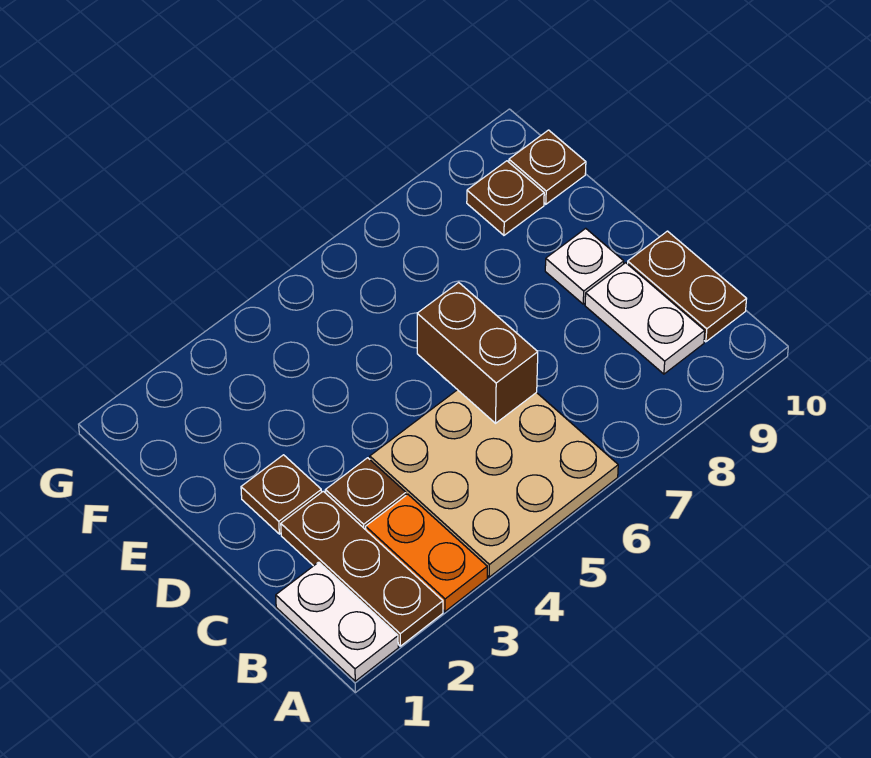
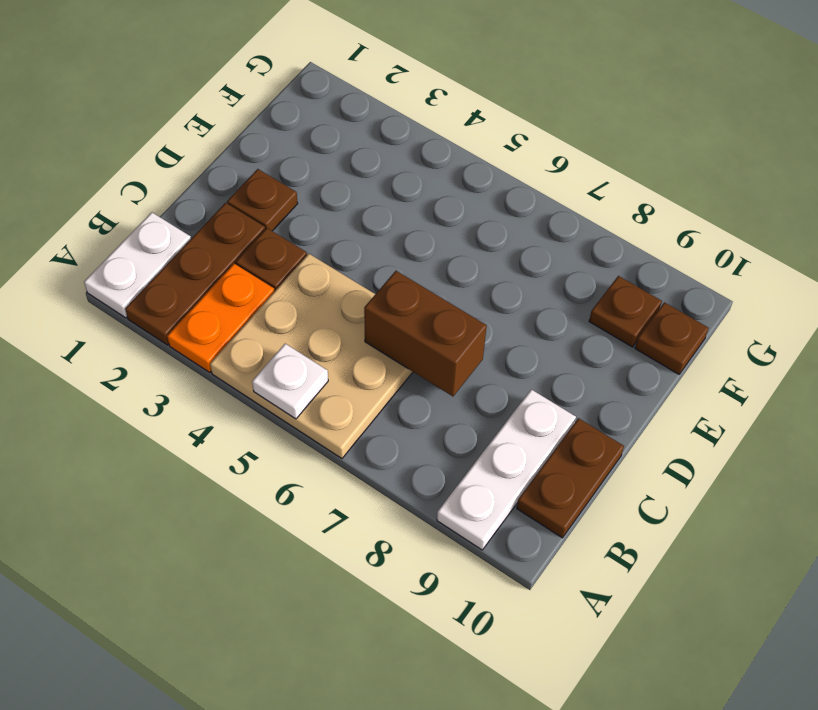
white 1x2 plate [585,263,705,374] -> white 1x3 plate [437,389,576,550]
brown 1x2 brick [417,282,538,423] -> brown 1x2 brick turned to [364,271,487,396]
white 1x1 plate [545,228,624,304] -> white 1x1 plate moved to [252,344,328,419]

